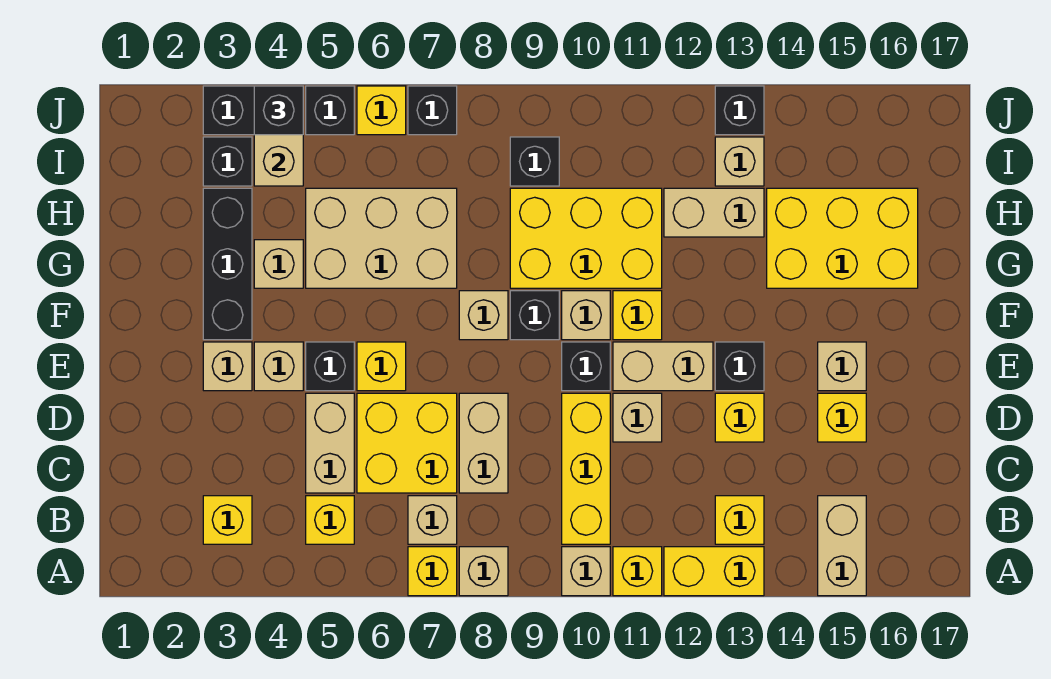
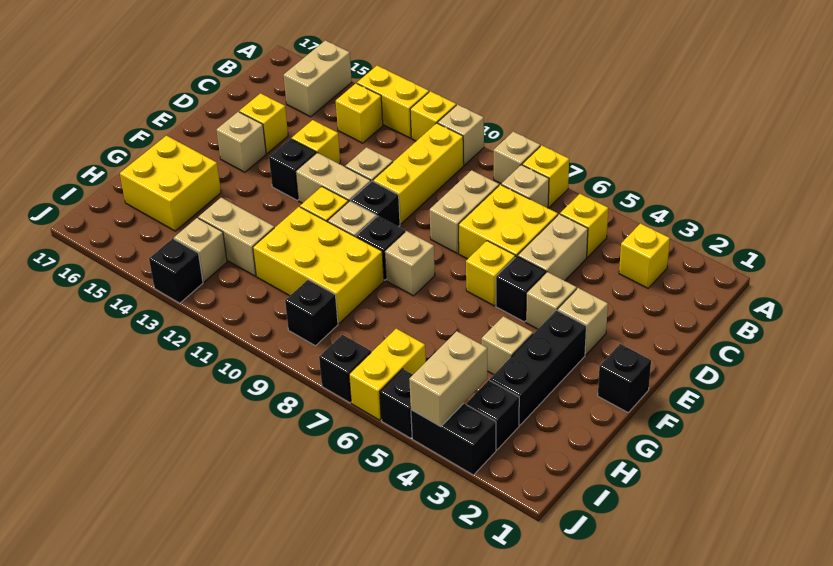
tan 2x3 brick [306,188,457,288] -> none
yellow 2x3 brick [767,188,918,288] -> yellow 2x2 brick [120,135,221,231]
black 1x1 brick [254,86,303,135] -> black 1x1 brick moved to [598,344,651,412]
yellow 1x1 brick [357,86,406,135] -> yellow 1x2 brick [349,329,426,420]

